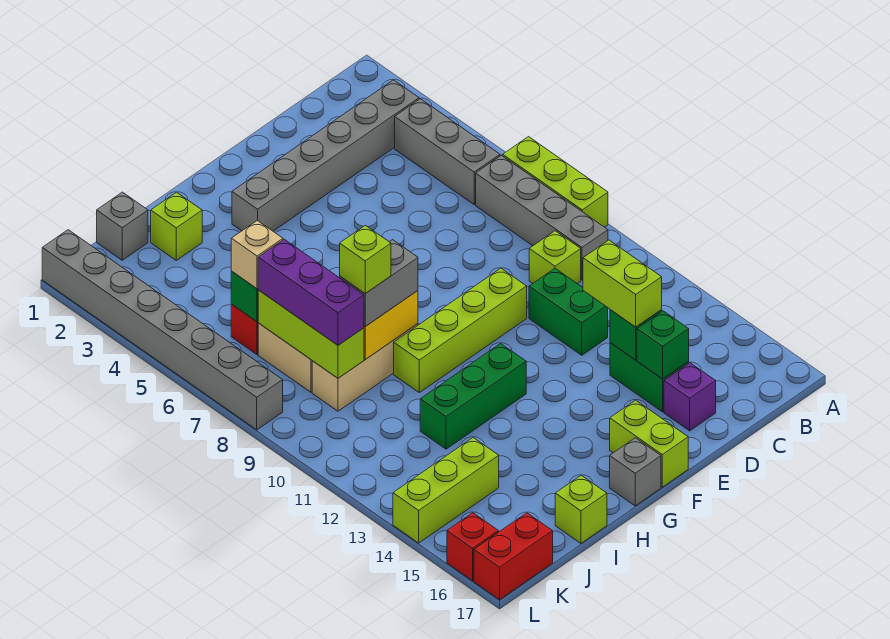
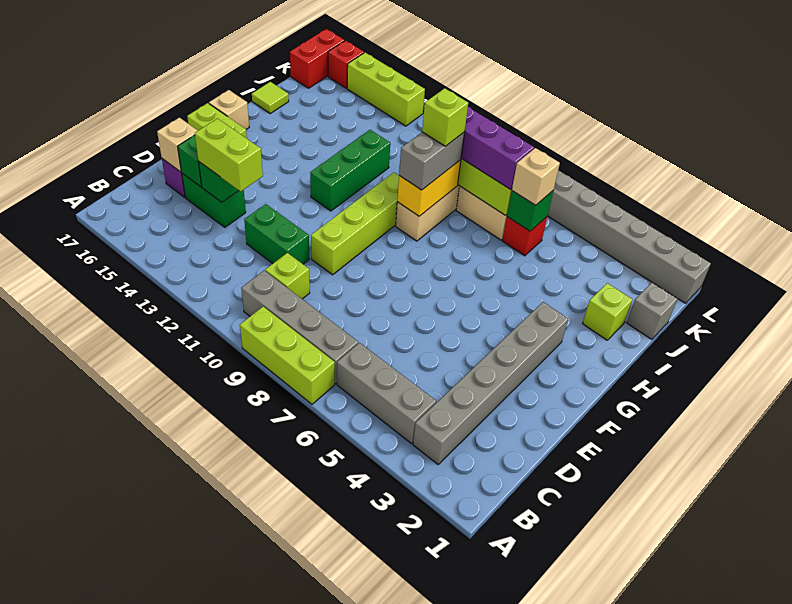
none -> tan 1x1 brick [157,118,198,172]
grey 1x1 brick [610,438,661,506] -> tan 1x1 brick [209,90,249,129]
lime 1x1 brick [555,475,607,543] -> lime 1x1 tile [252,82,289,113]
lime 1x3 brick [393,438,499,543] -> lime 1x3 brick turned to [347,53,425,126]

